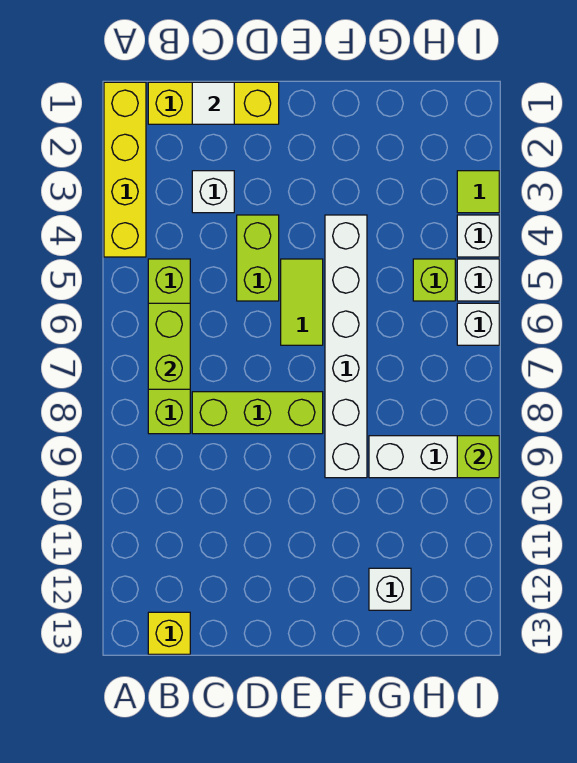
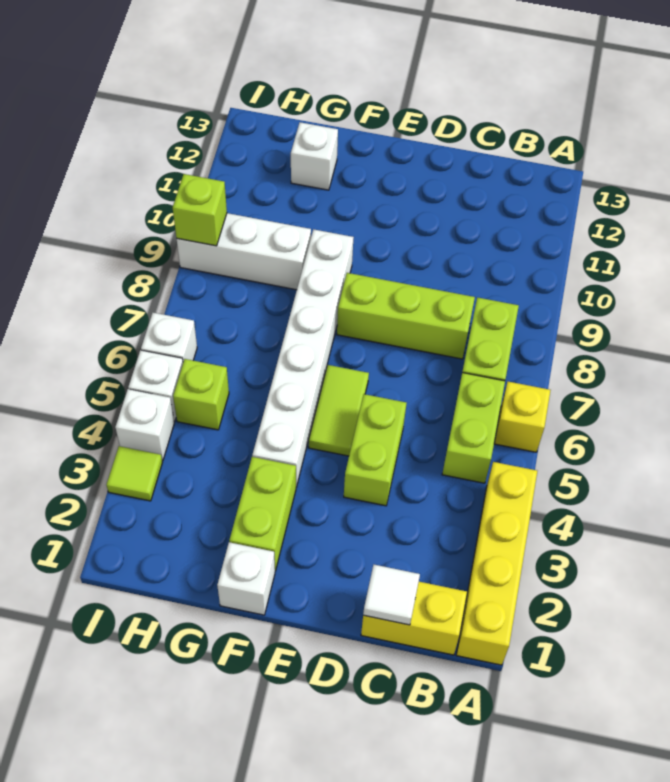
yellow 1x3 brick [148,82,279,124] -> yellow 1x2 brick [361,582,467,655]
lime 1x2 brick [148,303,190,389] -> lime 1x2 brick moved to [229,457,296,571]
yellow 1x1 brick [148,612,190,654] -> yellow 1x1 brick moved to [494,382,551,452]
white 1x1 brick [192,171,234,213] -> white 1x1 brick moved to [217,542,275,615]

